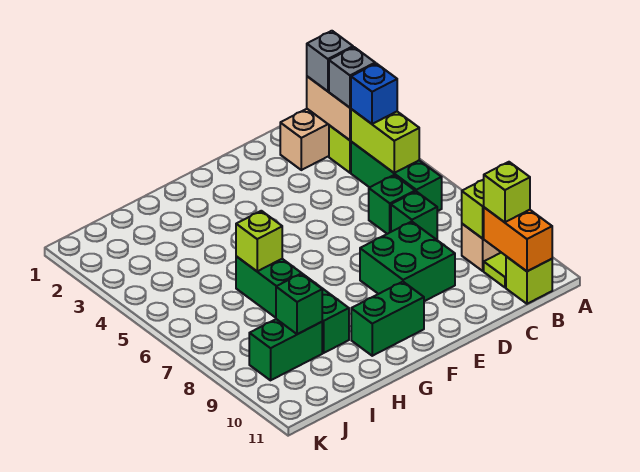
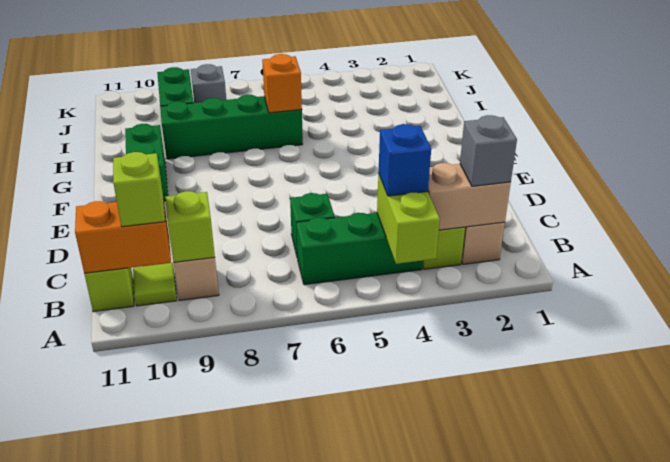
grey 1x1 brick [329,47,375,108] -> grey 1x1 brick moved to [191,64,226,103]
lime 1x2 brick [351,109,419,173] -> lime 1x2 brick turned to [377,173,440,264]
green 1x1 brick [391,192,437,240] -> none
green 2x2 brick [360,221,455,301] -> none
lime 1x1 brick [236,211,282,271] -> orange 1x1 brick [262,54,302,113]
green 1x1 brick [276,274,322,334] -> none

